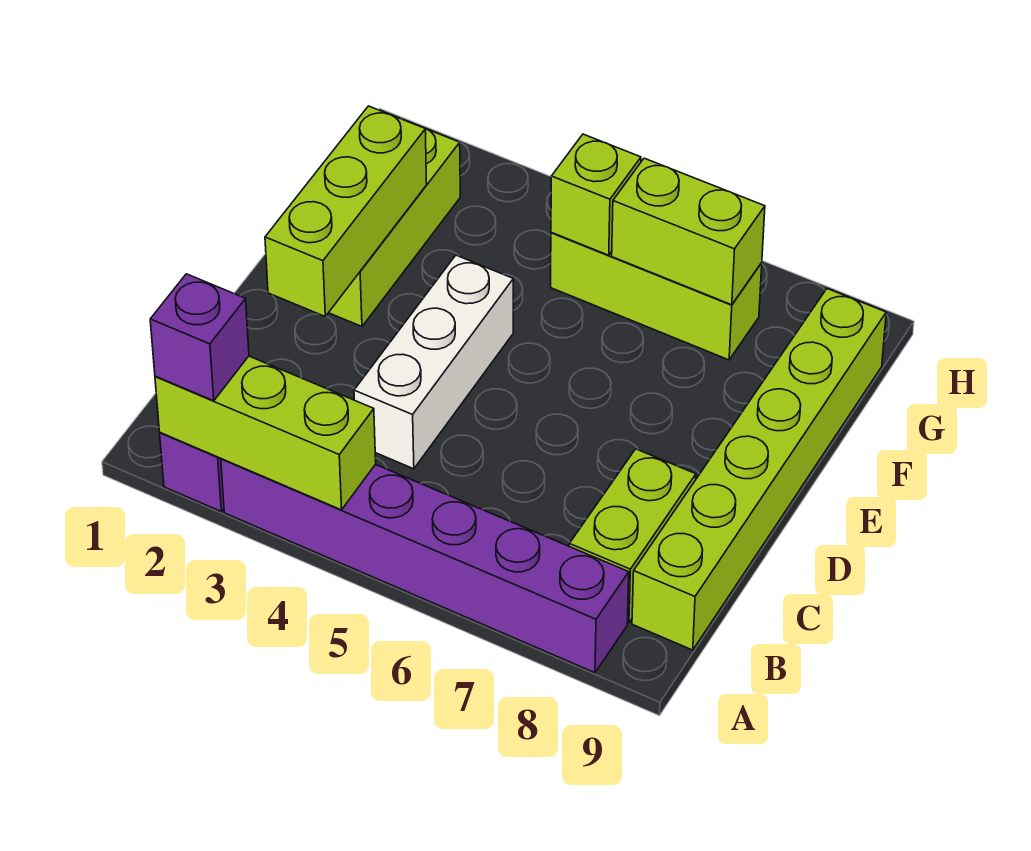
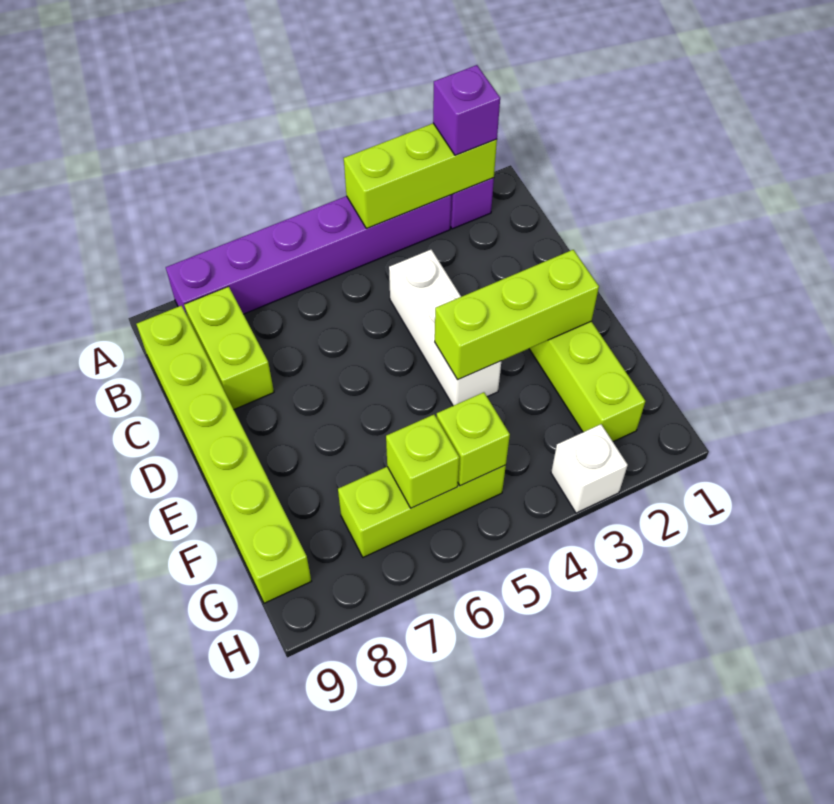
lime 1x3 brick [265,106,427,316] -> lime 1x3 brick turned to [435,250,599,380]
lime 1x2 brick [612,158,765,305] -> lime 1x1 brick [386,415,459,508]
none -> white 1x1 brick [551,424,628,513]

